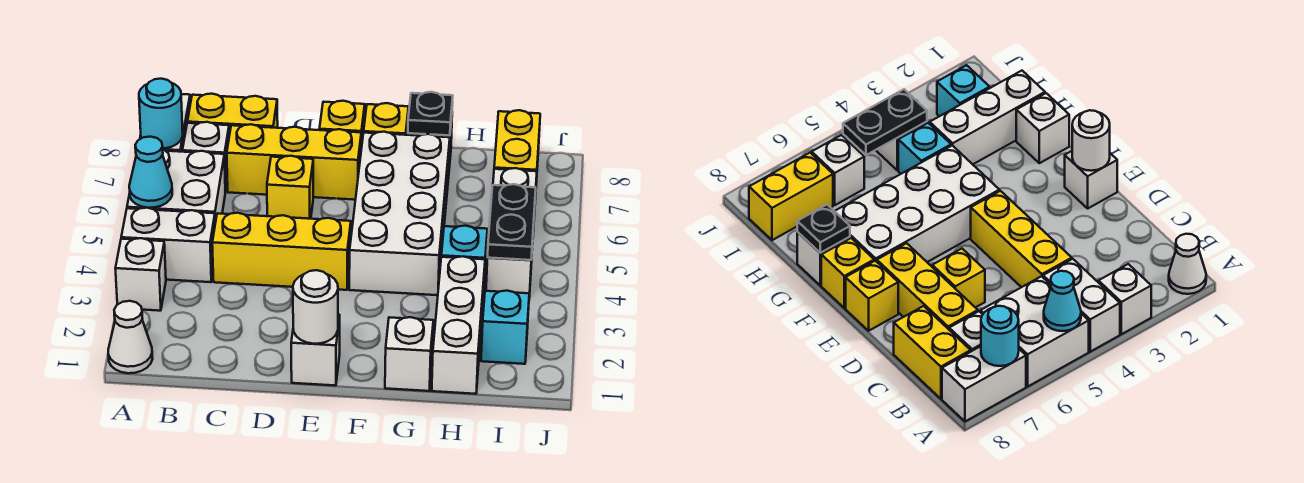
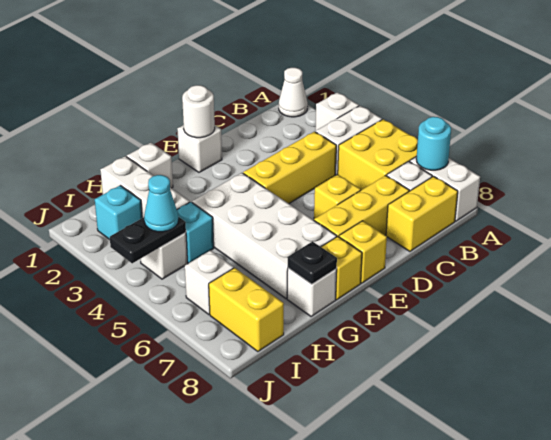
white 2x2 brick [127,150,225,223] -> yellow 2x2 brick [338,119,418,190]
cyan 1x1 cone [129,137,172,208] -> cyan 1x1 cone moved to [144,175,178,232]
black 1x2 plate [488,184,536,260] -> black 1x2 plate turned to [110,217,186,263]

